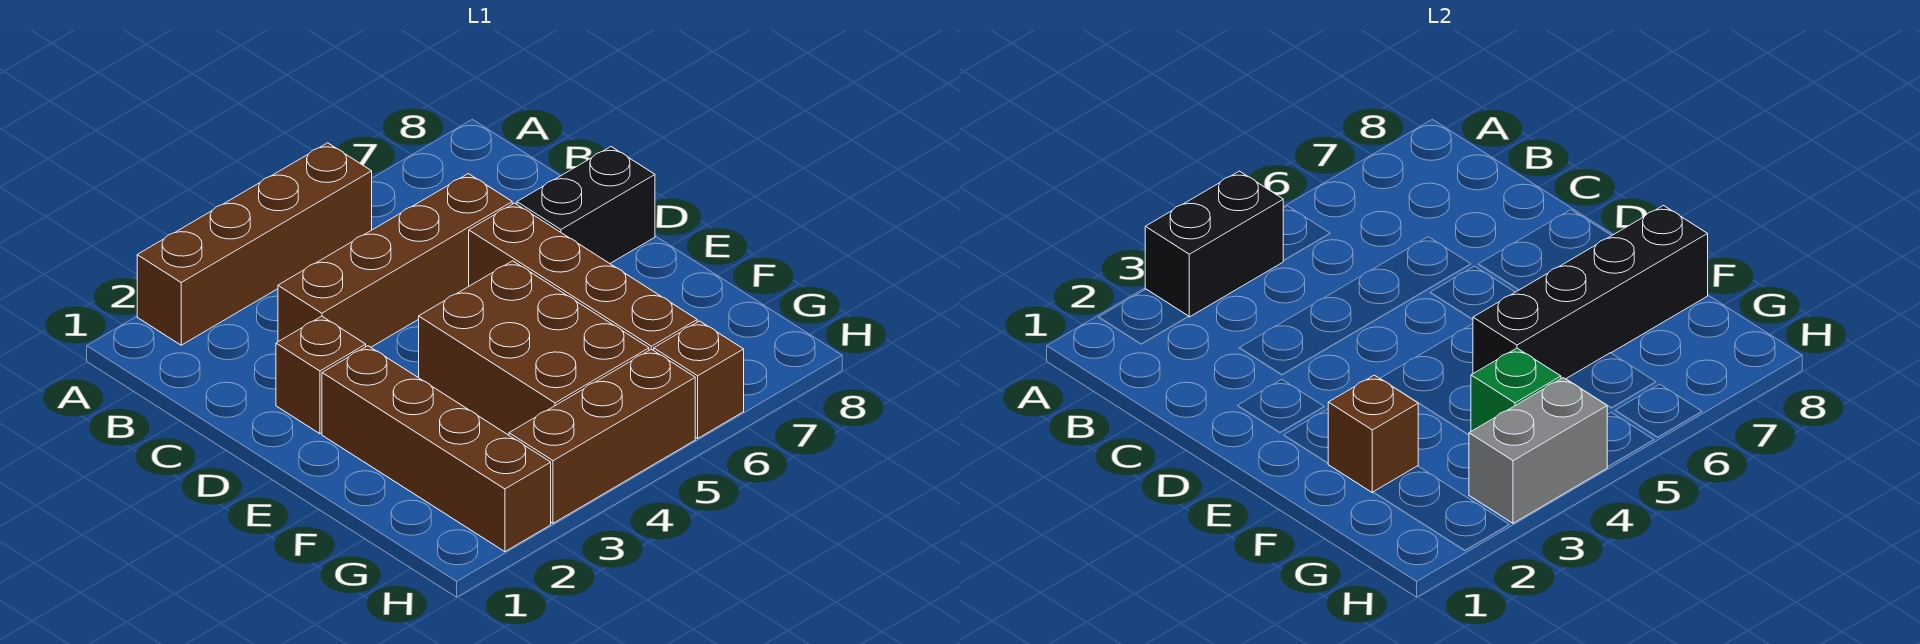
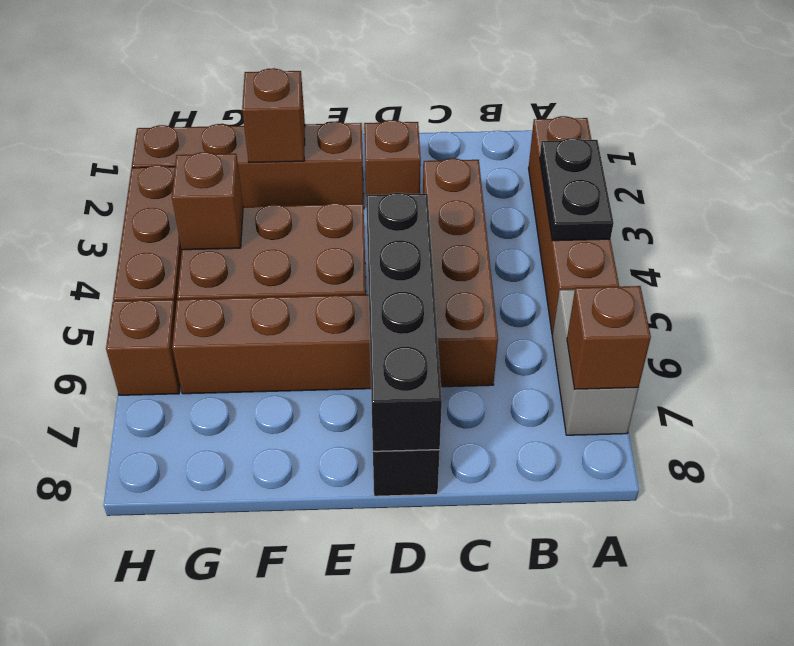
black 1x2 brick [1145,171,1283,317] -> black 1x2 plate [540,138,614,241]
none -> brown 1x1 brick [567,286,651,389]
black 1x4 brick [1473,206,1708,379] -> black 1x4 brick moved to [366,193,442,451]
green 1x1 brick [1471,348,1561,431] -> brown 1x1 brick [172,152,243,250]
grey 1x2 brick [1469,378,1607,523] -> grey 1x2 brick moved to [552,290,638,435]

